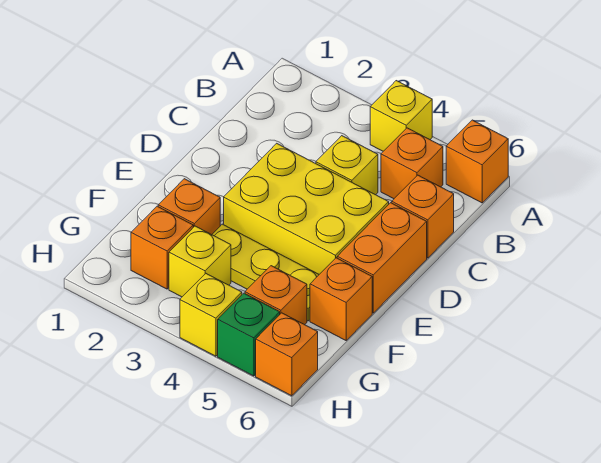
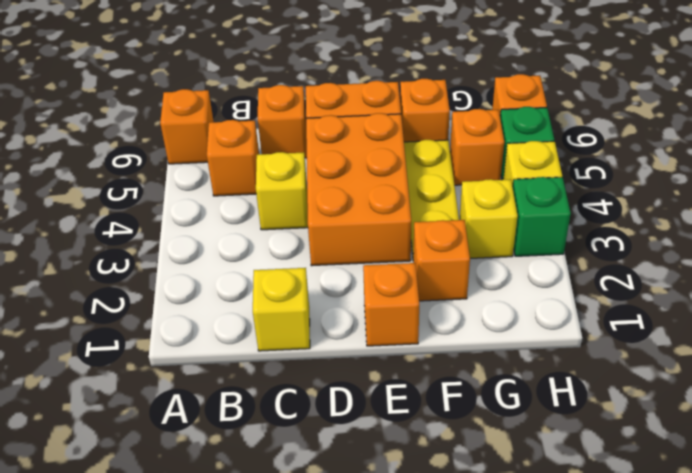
yellow 1x1 brick [370,81,432,151] -> yellow 1x1 brick moved to [253,268,310,351]
yellow 2x3 brick [224,143,389,274] -> orange 2x3 brick [306,113,411,266]
orange 1x1 brick [131,206,193,289] -> orange 1x1 brick moved to [363,263,419,346]
none -> green 1x1 brick [513,177,571,256]

